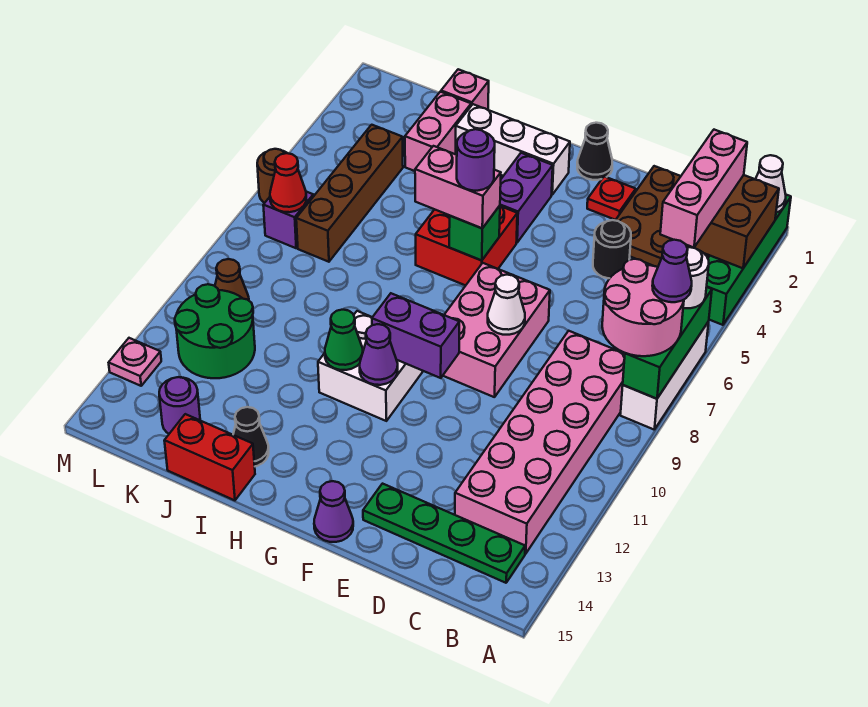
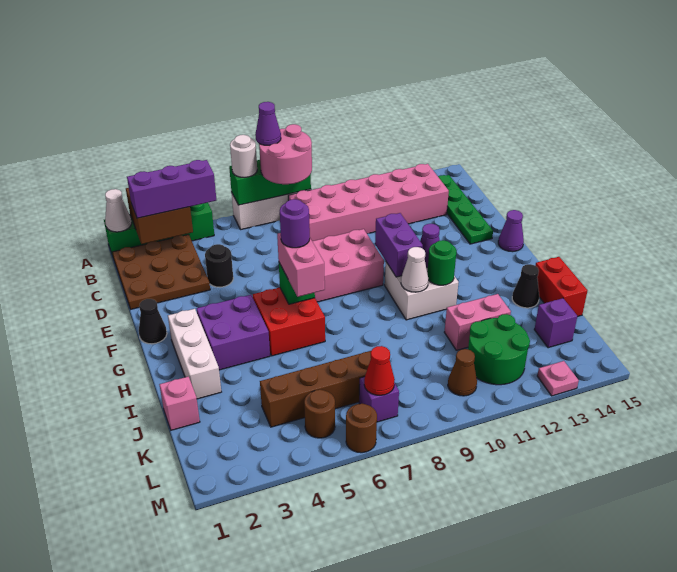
pink 1x3 brick [660,130,747,248] -> purple 1x3 brick [127,160,216,218]
red 1x1 plate [587,176,636,220] -> none
white 1x1 cone [488,275,525,335] -> white 1x1 cone moved to [401,247,428,292]
purple 1x2 brick [500,153,553,243] -> purple 2x2 brick [197,295,270,370]
green 1x1 cone [325,310,363,370] -> green 1x1 round brick [427,240,457,285]
pink 1x2 brick [405,92,471,171] -> pink 1x2 brick moved to [444,294,511,350]
purple 1x1 round brick [159,377,200,434] -> purple 1x1 brick [534,298,577,348]
none -> brown 1x1 round brick [304,390,335,438]

